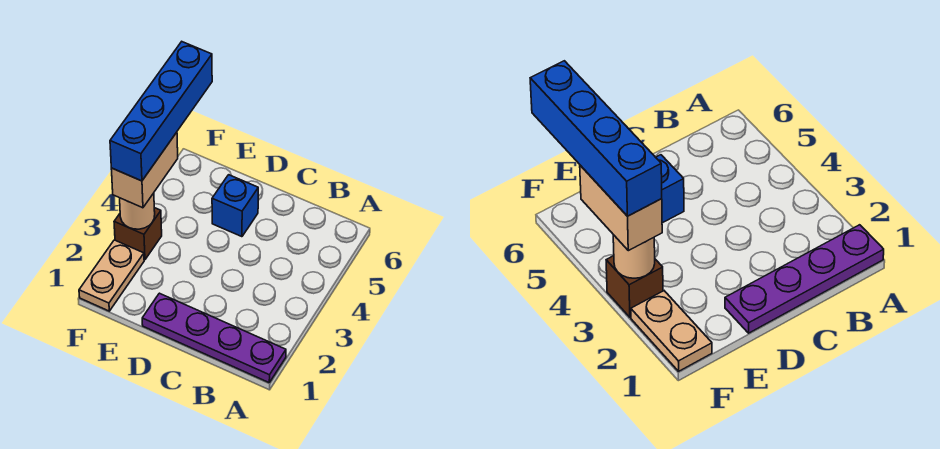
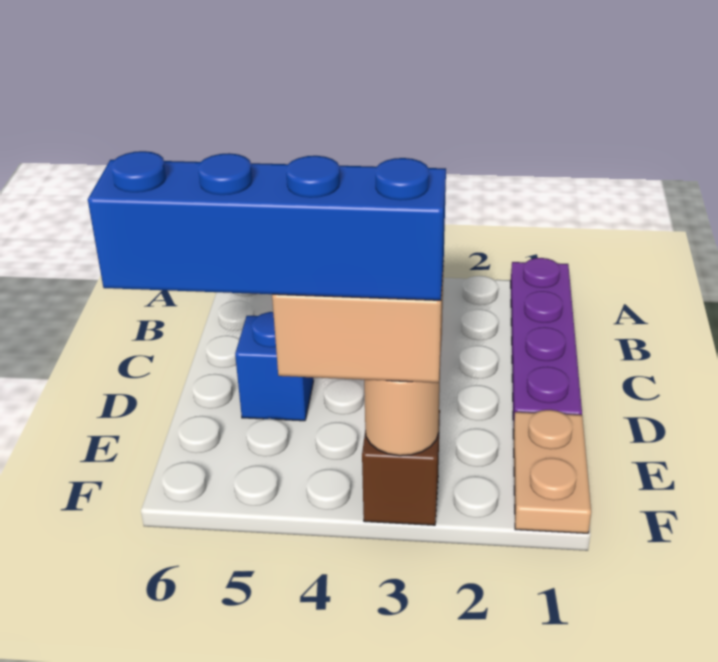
tan 1x2 plate [79,240,144,311] -> tan 1x2 plate turned to [513,410,591,533]

